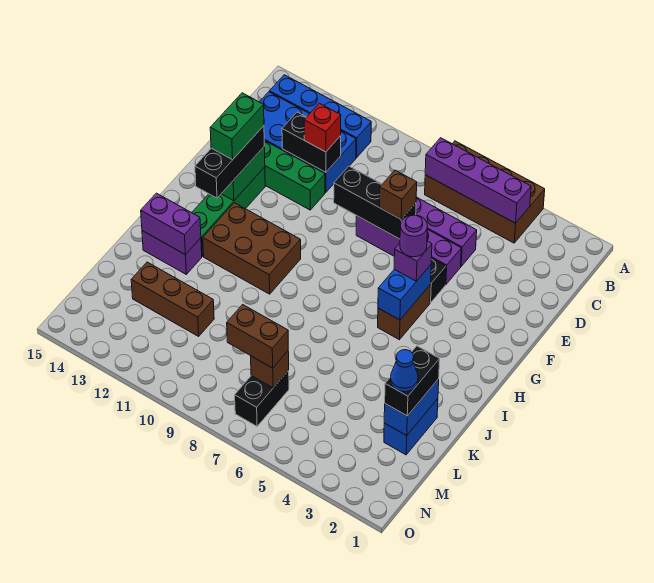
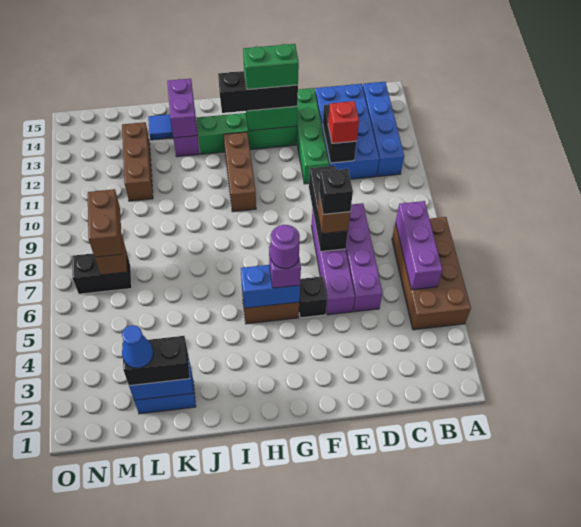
purple 1x4 brick [425,138,531,223] -> purple 1x3 brick [395,201,443,290]
none -> black 1x1 brick [319,169,353,214]
brown 2x3 brick [203,203,301,294] -> brown 1x3 brick [224,132,256,212]
none -> blue 1x1 tile [148,114,173,140]

